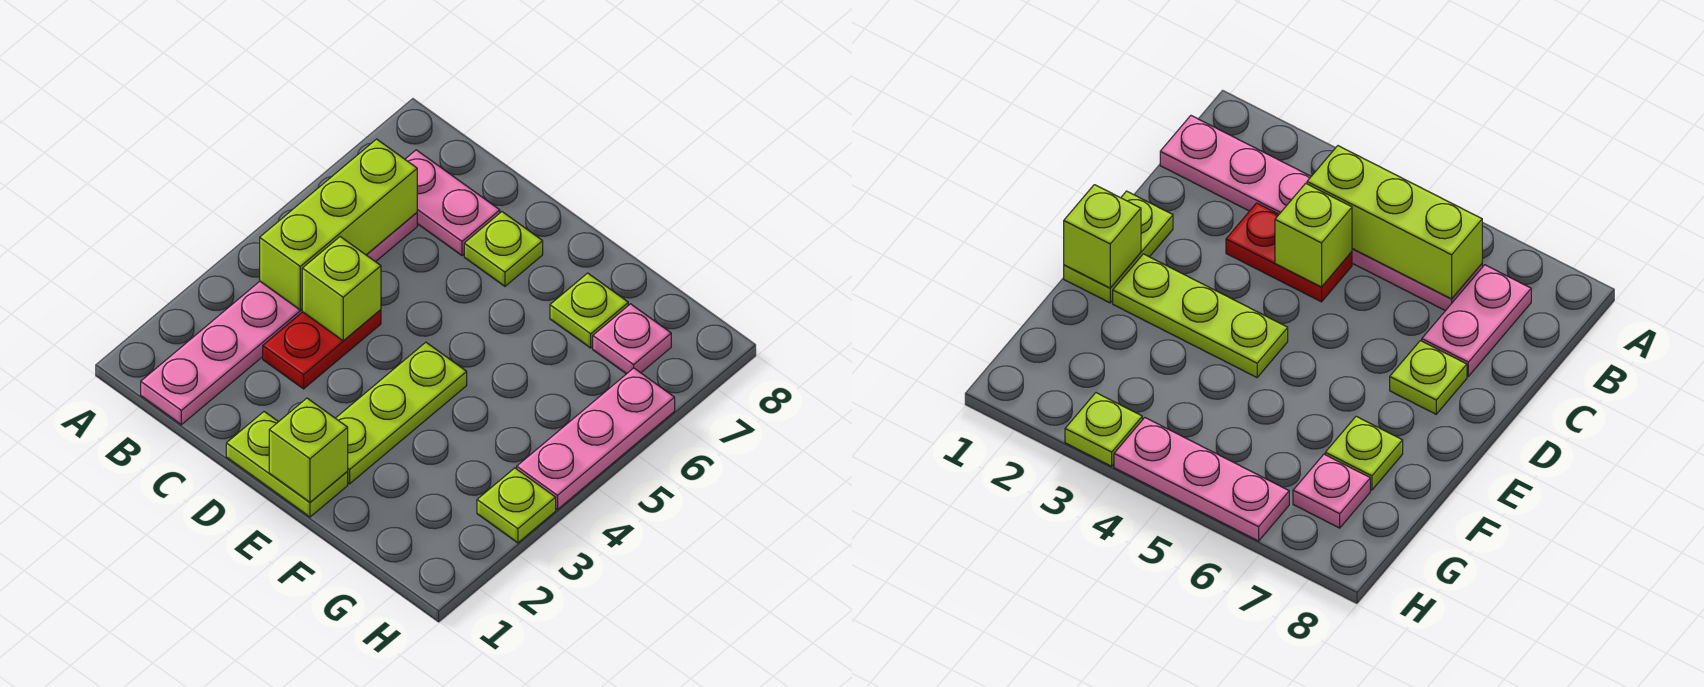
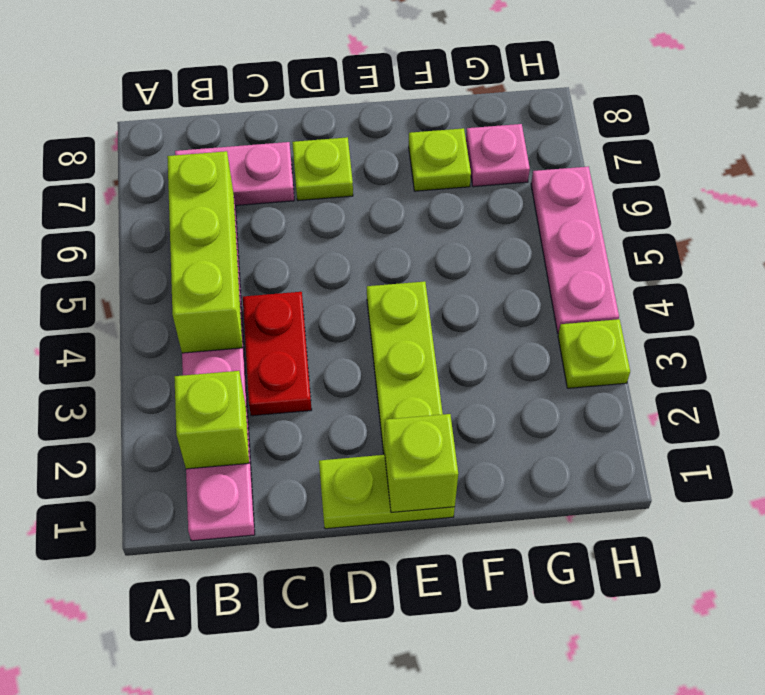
lime 1x1 brick [302,237,381,341] -> lime 1x1 brick moved to [174,371,249,469]

